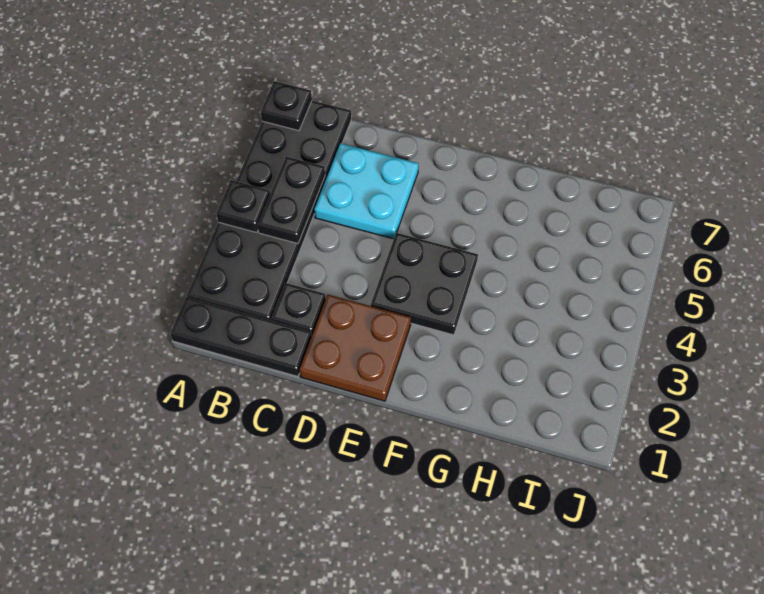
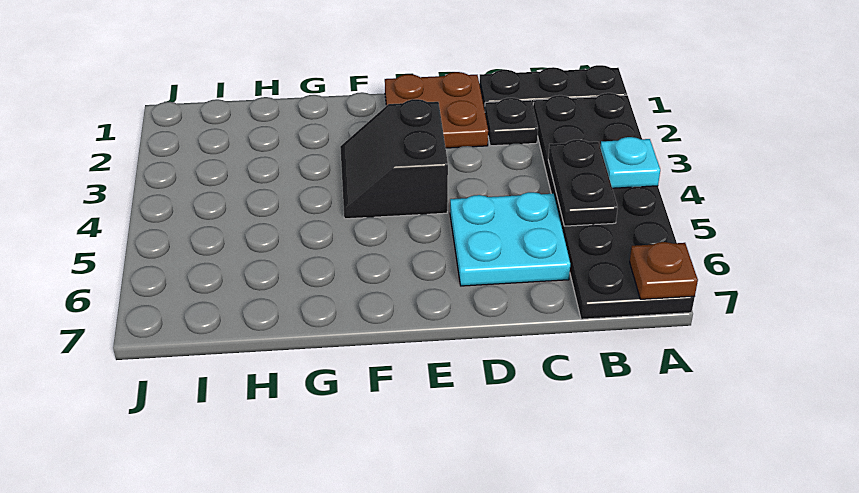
black 1x1 plate [216,180,270,233] -> cyan 1x1 plate [600,137,660,188]
black 1x1 plate [261,81,312,131] -> brown 1x1 plate [630,242,698,299]
black 2x2 plate [371,233,478,335] -> black 2x2 slope [340,99,448,219]

